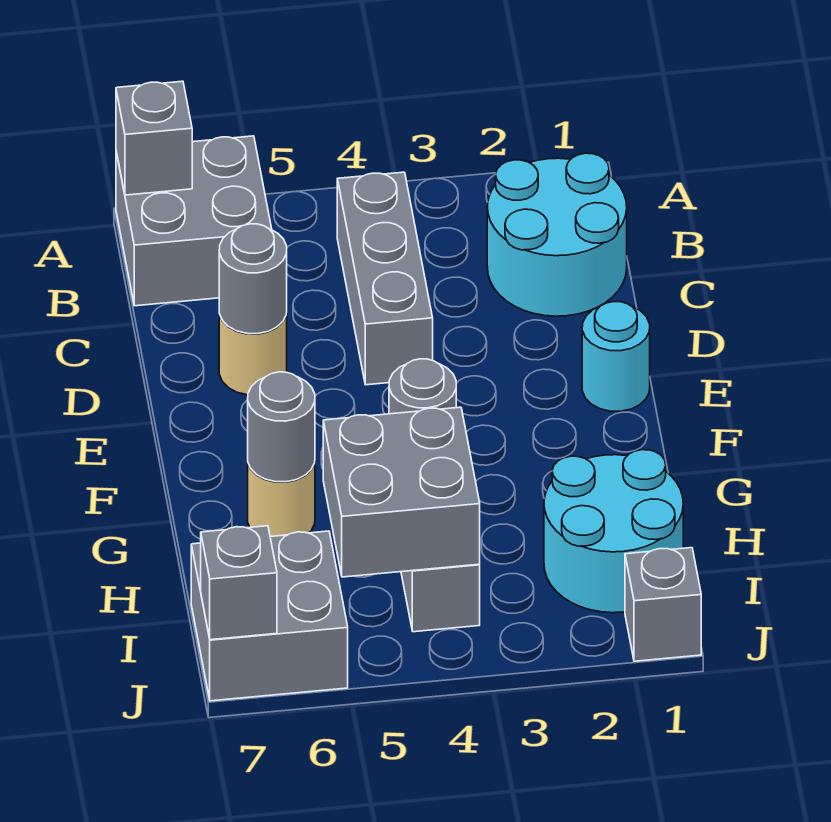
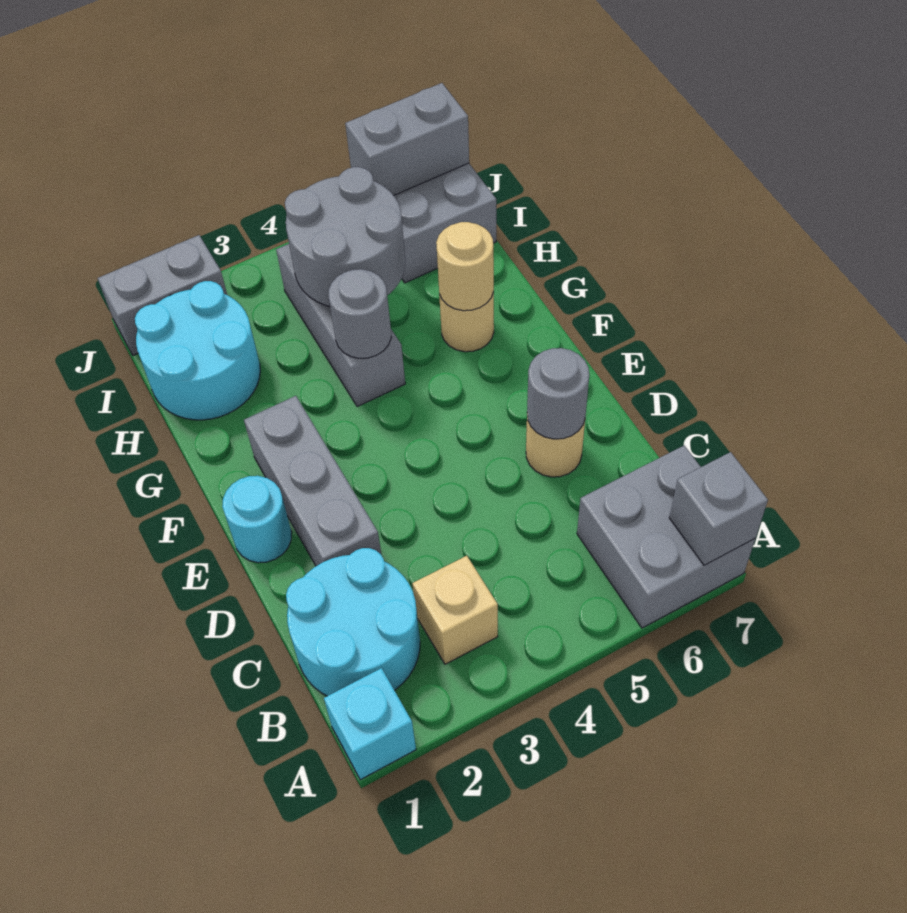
none -> cyan 1x1 brick [324,668,416,780]
none -> tan 1x1 brick [412,555,498,664]
grey 1x3 brick [337,172,433,385] -> grey 1x3 brick moved to [244,396,381,566]
grey 1x1 round brick [248,372,315,482] -> tan 1x1 round brick [436,222,494,311]
grey 2x2 brick [323,407,480,577] -> grey 2x2 round brick [285,167,405,306]
grey 1x1 brick [625,548,701,661] -> grey 1x2 brick [98,235,227,356]
grey 1x1 brick [201,526,277,640] -> grey 1x2 brick [345,83,469,196]

